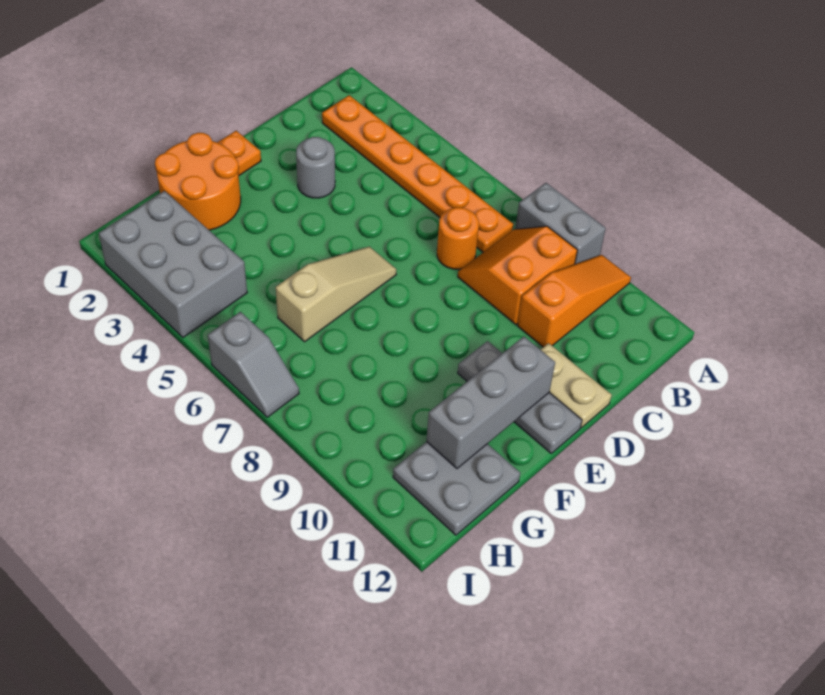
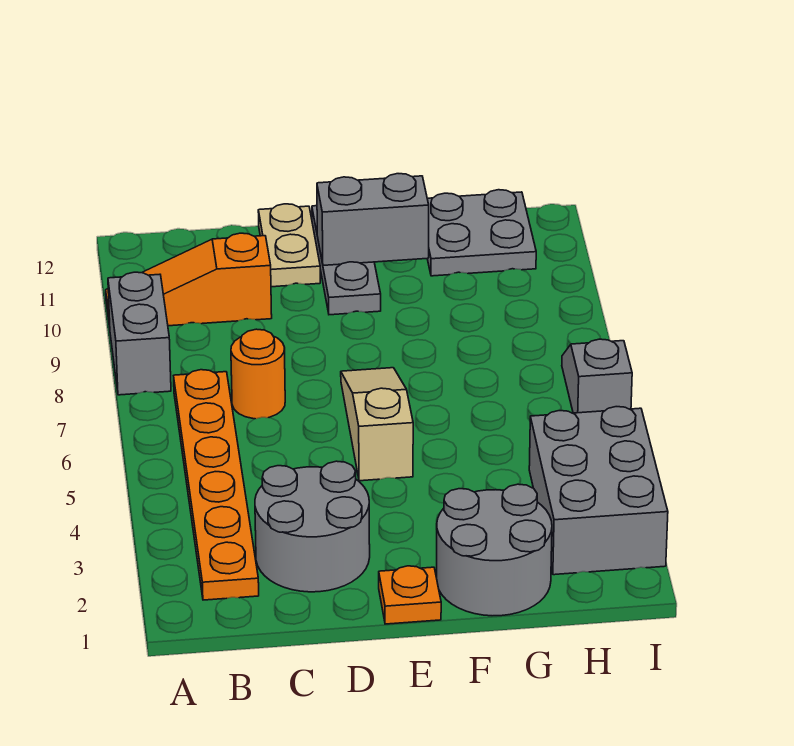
orange 2x2 slope [458,226,577,325] -> none
grey 1x1 round brick [296,137,335,198] -> grey 2x2 round brick [255,461,370,592]
tan 1x3 slope [276,247,396,342] -> tan 1x3 slope turned to [341,368,413,481]
grey 1x3 brick [426,337,555,469] -> grey 1x2 brick [317,174,429,265]
orange 2x2 round brick [155,133,241,230] -> grey 2x2 round brick [437,484,552,616]

